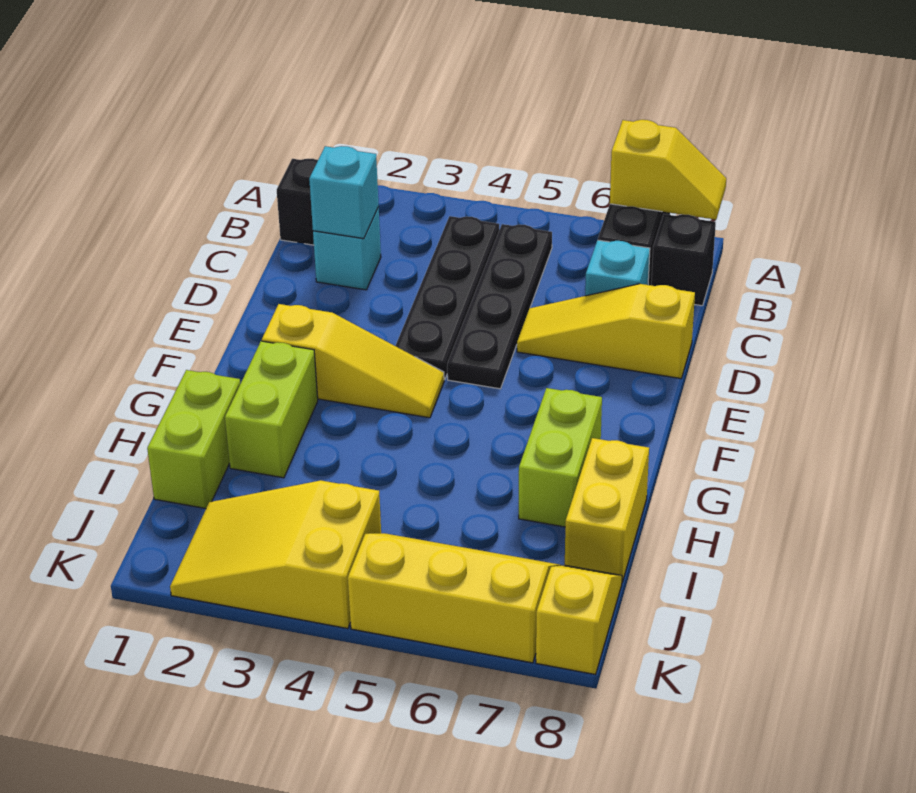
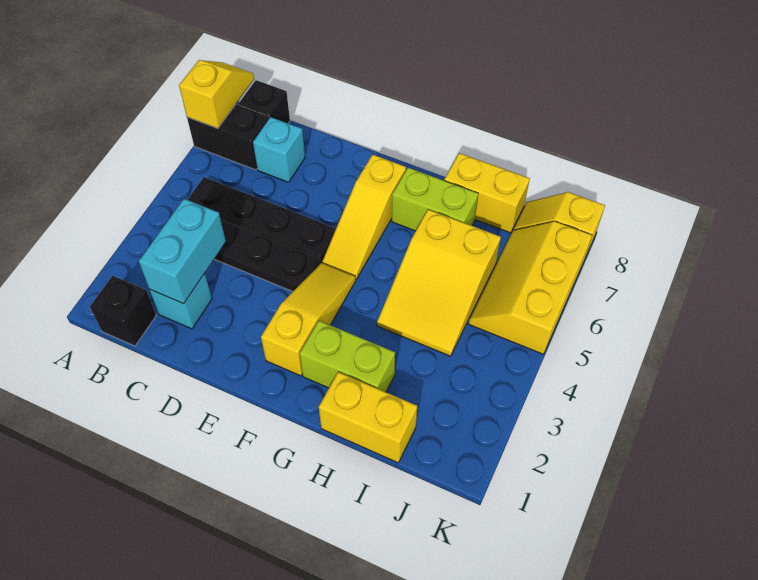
cyan 1x1 brick [309,146,379,239] -> cyan 1x2 brick [139,199,226,304]
yellow 1x3 slope [517,284,695,379] -> yellow 1x3 slope moved to [322,155,406,279]
lime 1x2 brick [147,370,240,509] -> yellow 1x2 brick [319,372,417,463]
yellow 2x3 slope [170,480,381,629] -> yellow 2x3 slope moved to [377,209,501,356]

